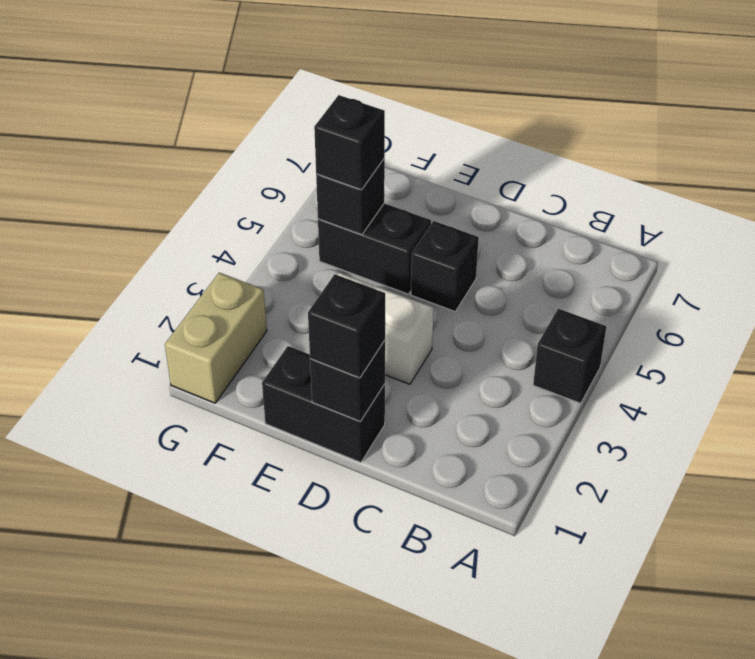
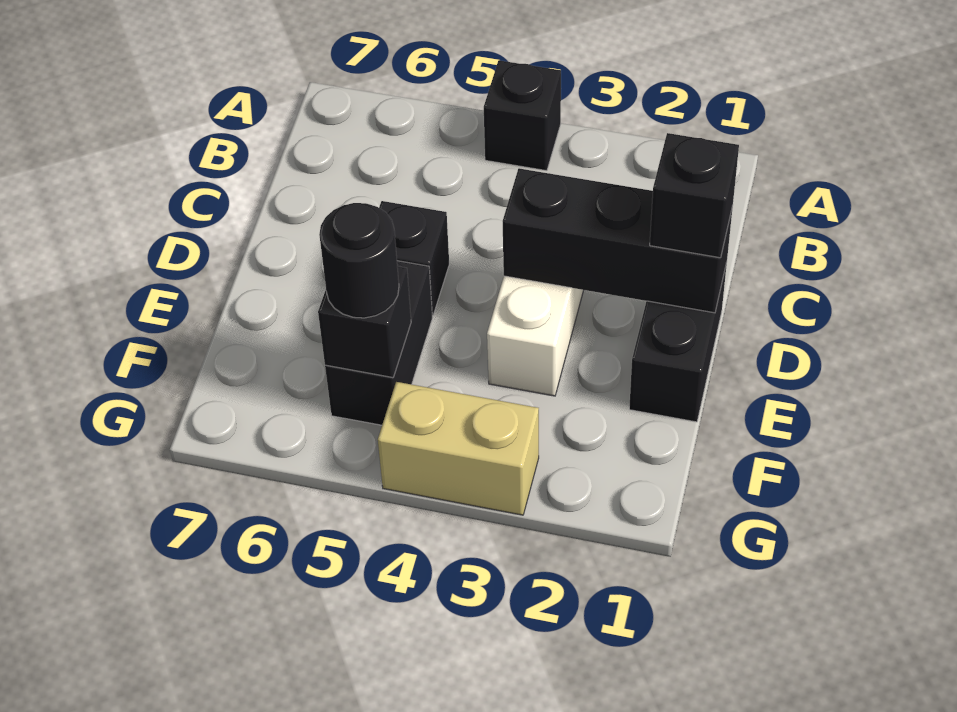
black 1x1 brick [310,341,385,421] -> black 1x3 brick [503,168,733,313]
black 1x1 brick [314,95,385,190] -> black 1x1 round brick [319,203,399,318]
tan 1x2 brick [165,273,267,403] -> tan 1x2 brick moved to [378,382,539,515]

